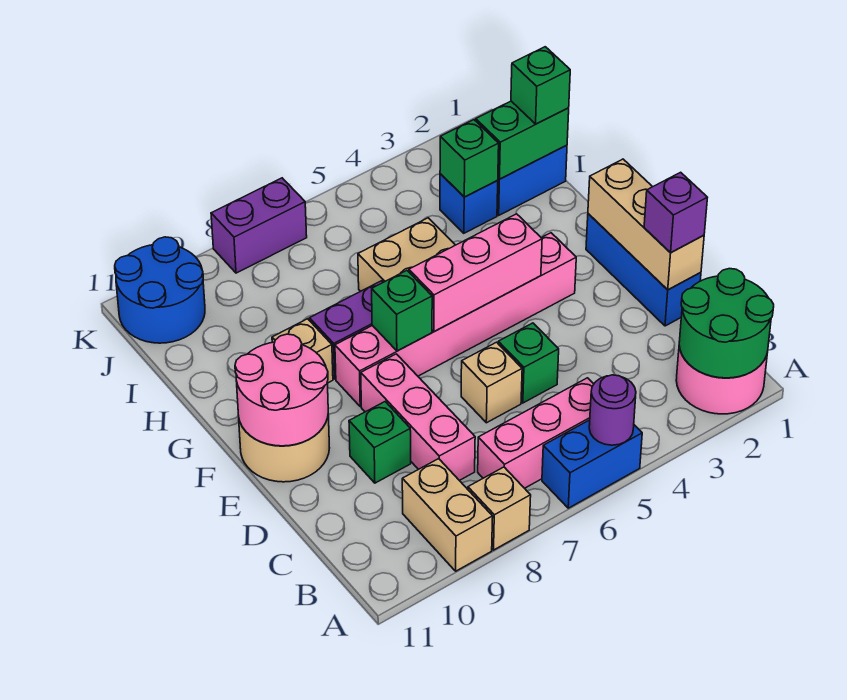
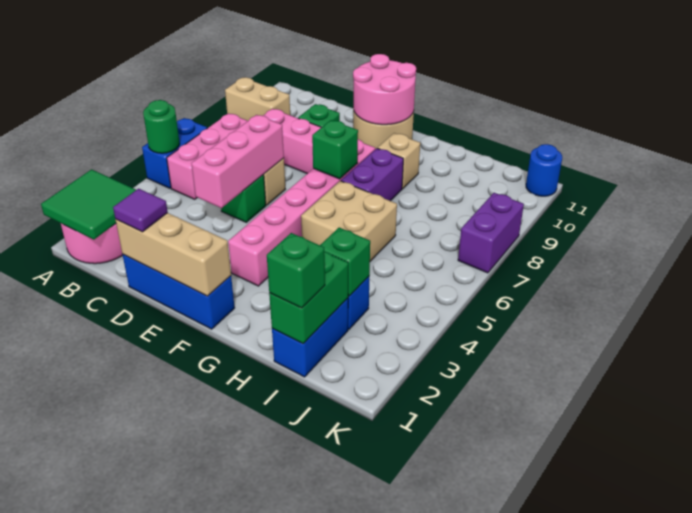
green 2x2 round brick [679,269,774,378] -> green 2x2 tile [41,169,136,240]
purple 1x1 round brick [589,375,636,445] -> green 1x1 round brick [143,100,180,153]
tan 1x1 brick [468,467,531,550] -> none
purple 1x1 brick [644,172,708,253] -> purple 1x1 tile [113,189,168,232]
pink 1x3 brick [409,214,542,332] -> pink 1x3 brick moved to [191,115,284,208]
blue 2x2 round brick [115,237,205,343] -> blue 1x1 round brick [526,144,562,196]

